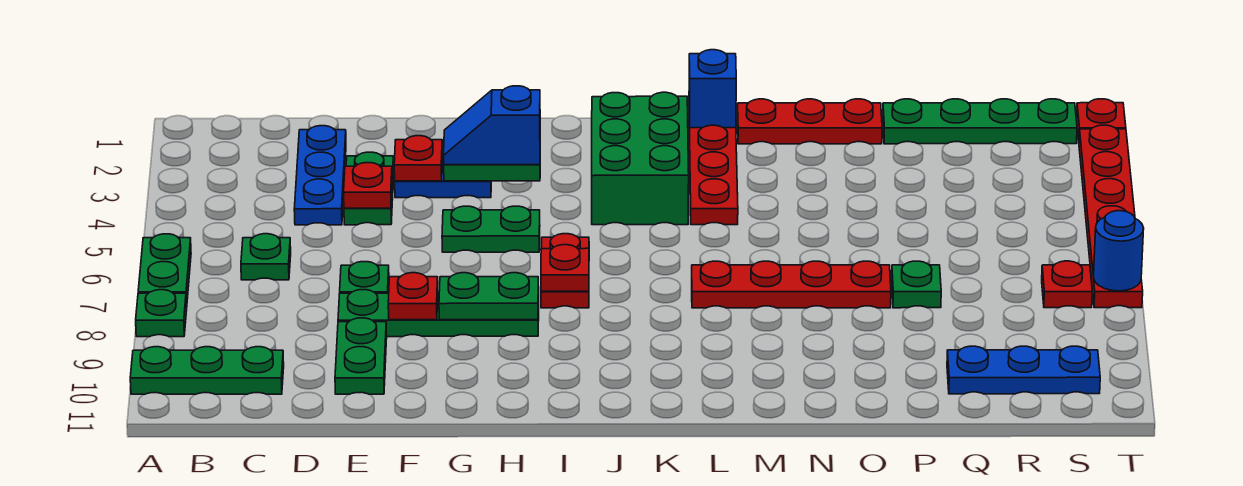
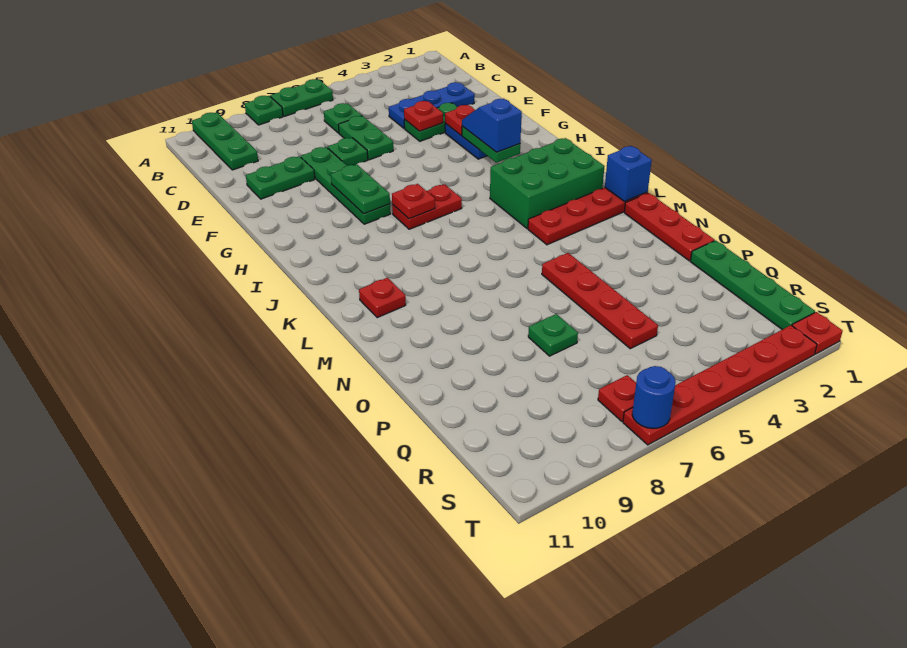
red 1x1 plate [388,273,438,320] -> red 1x1 plate moved to [359,278,406,318]
green 1x2 plate [442,206,540,252] -> green 1x2 plate moved to [338,116,393,160]
red 1x4 plate [692,261,891,308] -> red 1x4 plate moved to [542,253,658,349]
blue 1x3 plate [947,346,1100,394] -> none

